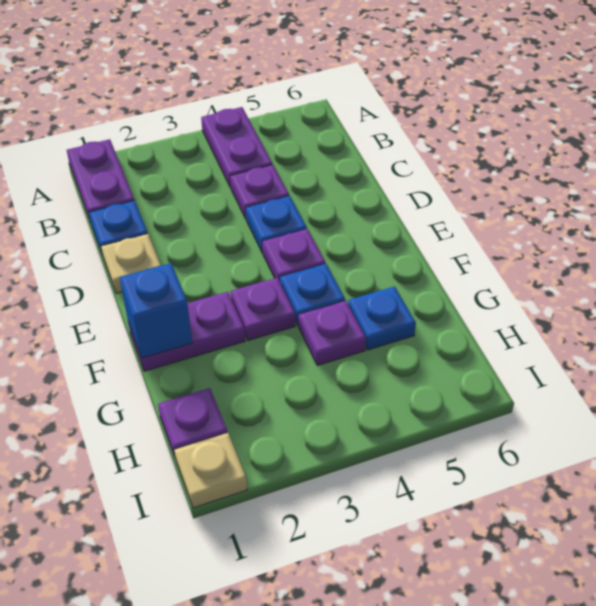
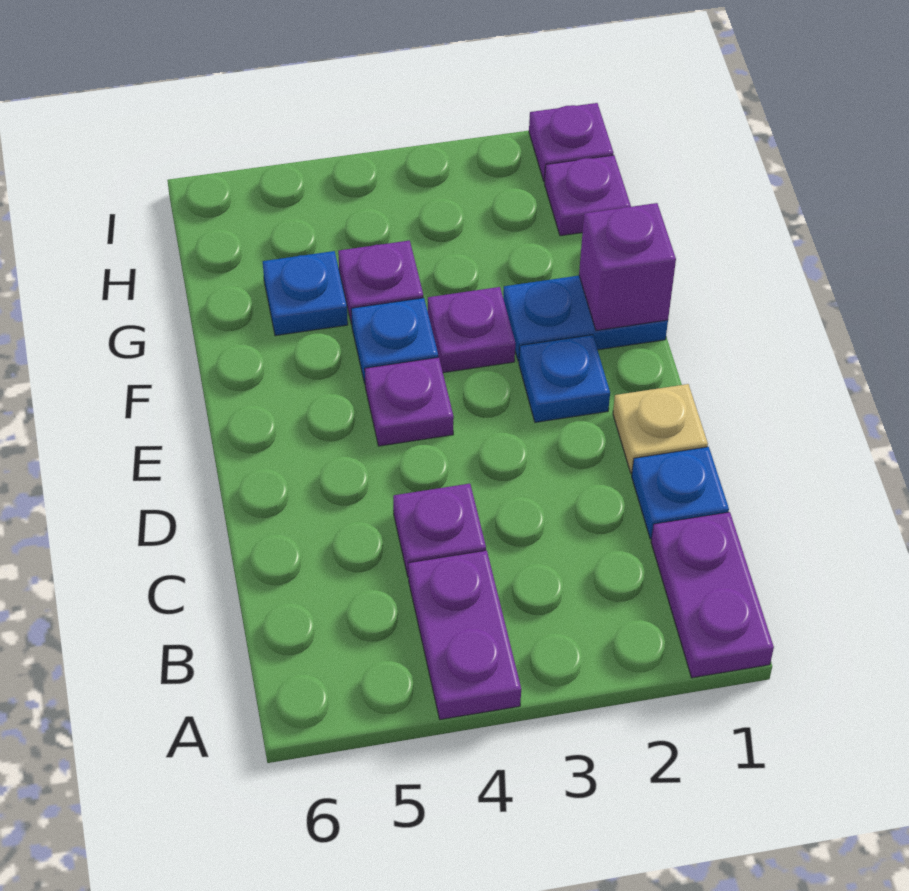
blue 1x1 plate [246,196,307,253] -> blue 1x1 plate moved to [519,335,610,422]
purple 1x2 plate [128,292,245,371] -> blue 1x2 plate [503,276,668,362]
blue 1x1 brick [120,263,192,358] -> purple 1x1 brick [579,203,676,331]
tan 1x1 plate [175,433,247,508] -> purple 1x1 plate [529,103,613,182]

